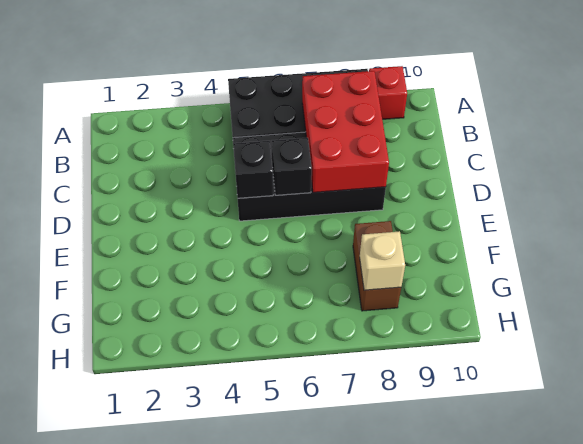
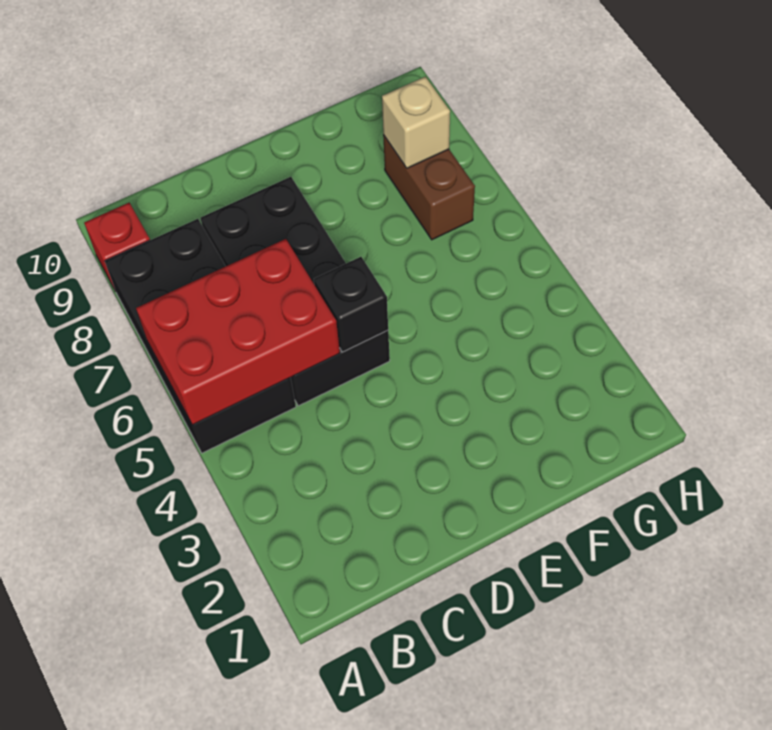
red 2x3 brick [302,71,389,192] -> red 2x3 brick moved to [136,239,340,425]
black 1x1 brick [272,138,312,195] -> none
brown 1x2 brick [353,221,401,311] -> brown 1x2 brick turned to [383,135,475,240]

